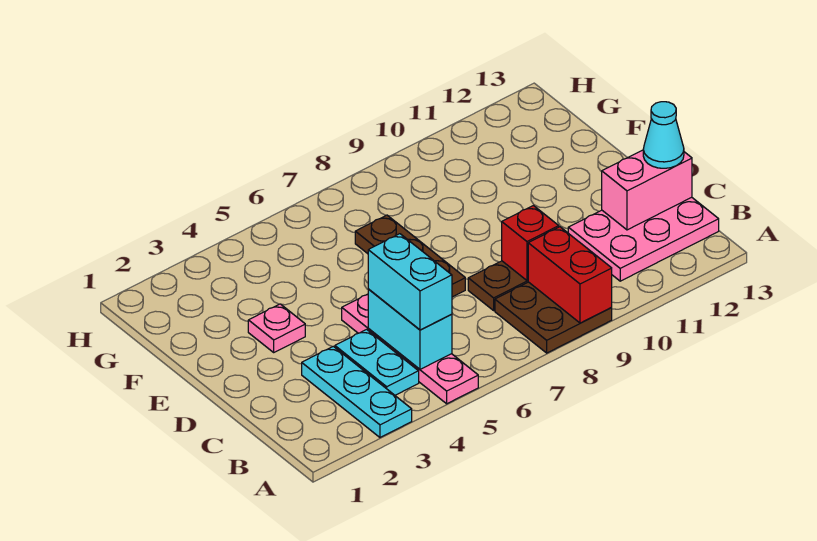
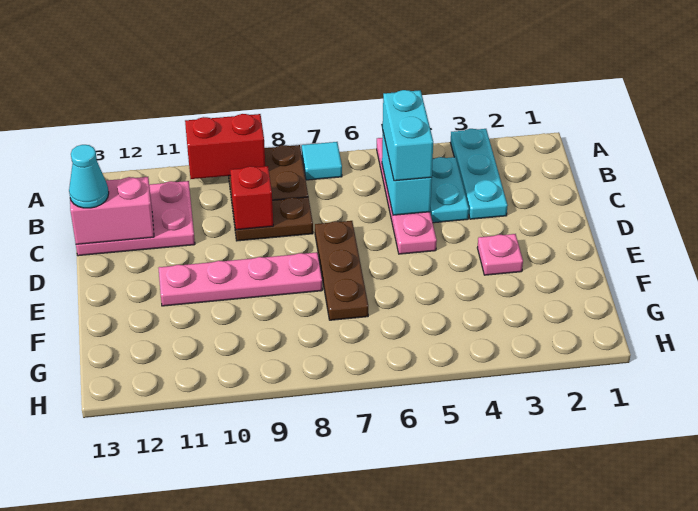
none -> cyan 1x1 tile [302,142,342,180]
red 1x2 brick [528,227,612,323] -> red 1x2 brick turned to [185,114,265,179]
none -> pink 1x4 plate [159,252,322,306]

